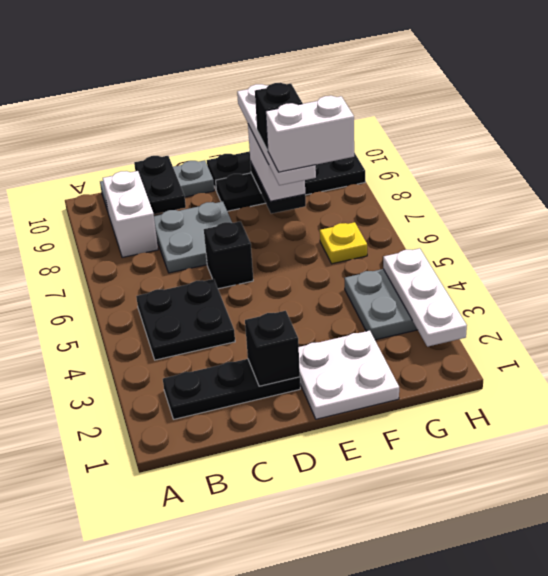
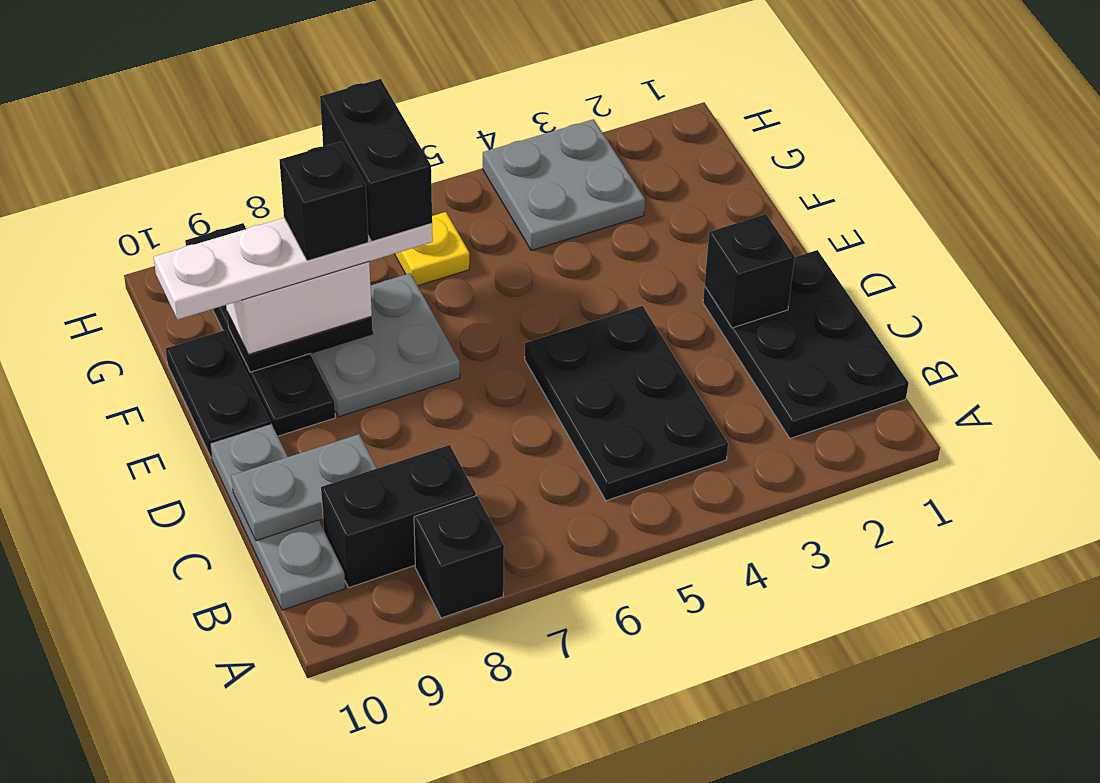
black 1x3 plate [163,359,300,419] -> black 2x3 plate [703,250,909,438]
black 2x2 plate [136,279,235,360] -> black 2x3 plate [525,306,728,501]
white 1x2 brick [103,171,158,258] -> black 1x2 brick [321,445,476,587]
grey 2x2 plate [154,202,232,273] -> grey 2x2 plate moved to [311,273,460,417]
black 1x2 plate [134,156,186,214] -> grey 1x2 plate [231,434,377,541]
black 1x1 brick [204,221,253,289] -> black 1x1 brick moved to [414,496,504,618]
white 2x2 plate [299,331,399,419] -> none
white 1x2 brick [266,96,354,172] -> black 1x2 brick [320,79,432,241]
white 1x3 plate [383,248,467,347] -> none

